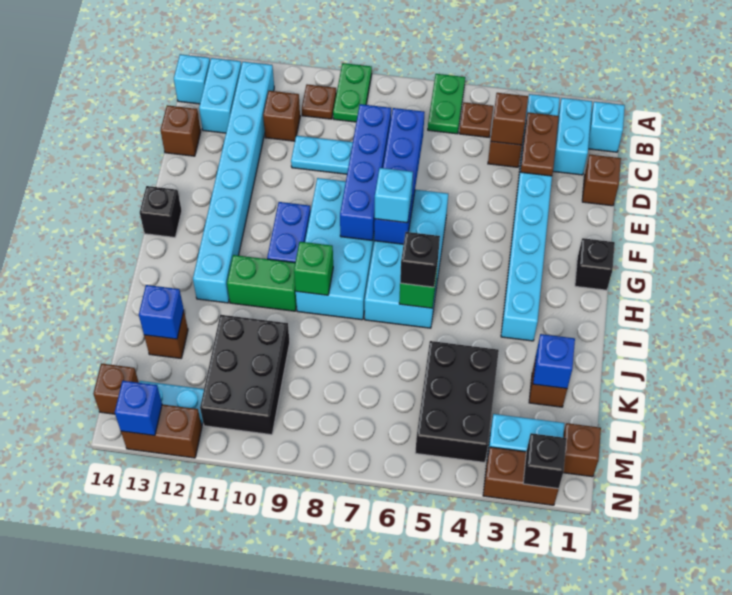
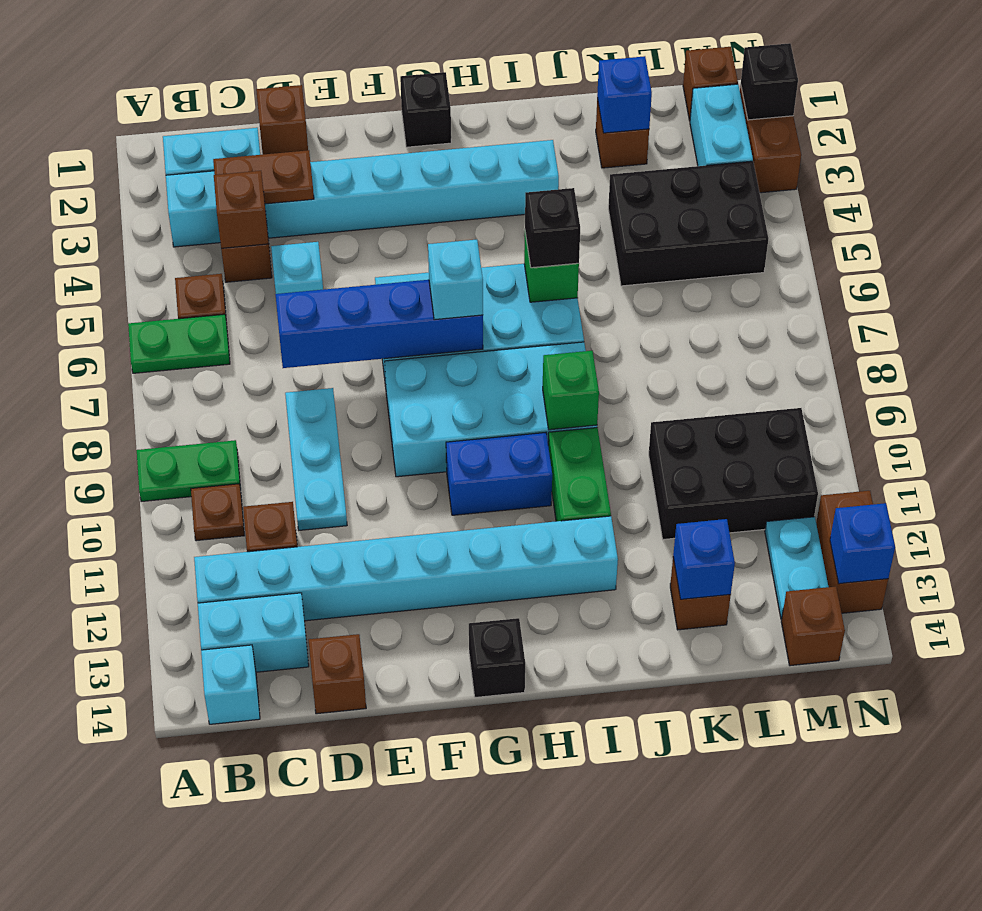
cyan 1x1 brick [588,102,625,152] -> cyan 1x1 brick moved to [271,242,323,294]
blue 1x4 brick [340,104,391,241] -> none

